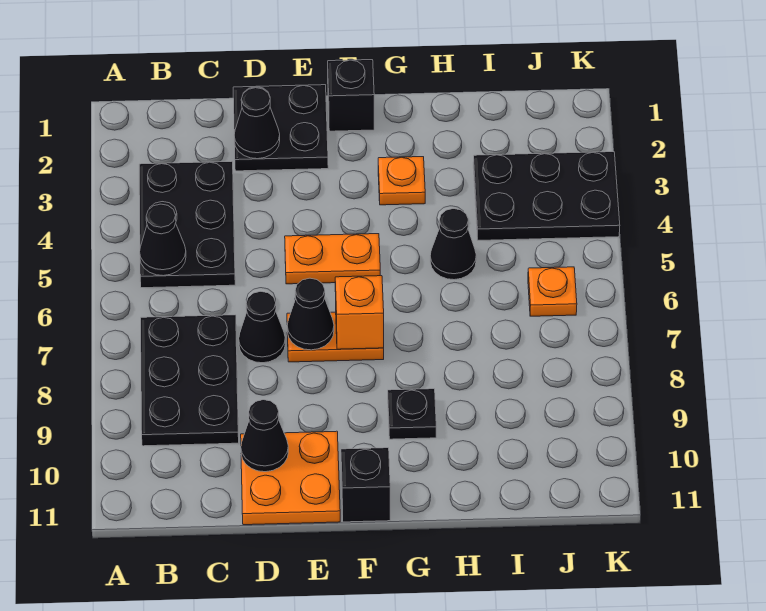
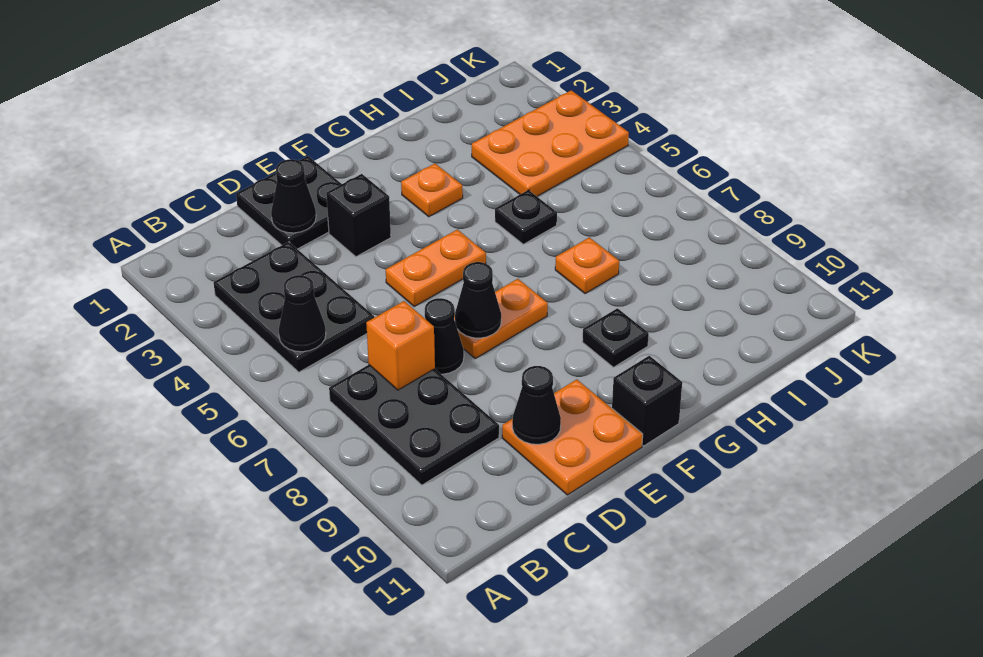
black 1x1 brick [328,60,374,131] -> black 1x1 brick moved to [326,174,391,257]
orange 1x1 brick [335,276,384,349] -> orange 1x1 brick moved to [366,301,435,390]
black 1x1 cone [430,209,476,280] -> black 1x1 plate [495,190,557,244]
black 2x3 plate [473,152,620,240] -> orange 2x3 plate [472,90,629,196]
orange 1x1 plate [528,267,577,316] -> orange 1x1 plate moved to [555,237,619,294]

